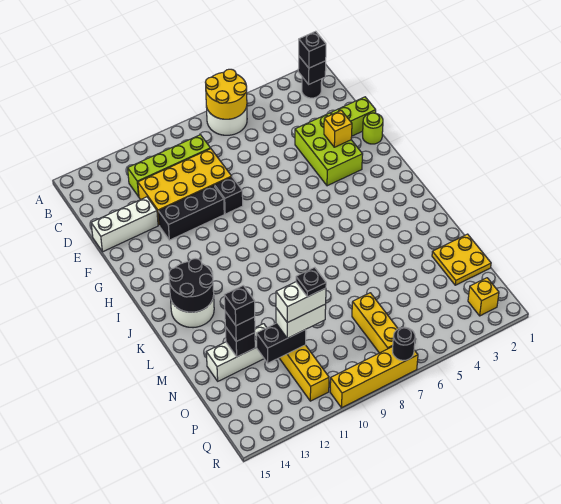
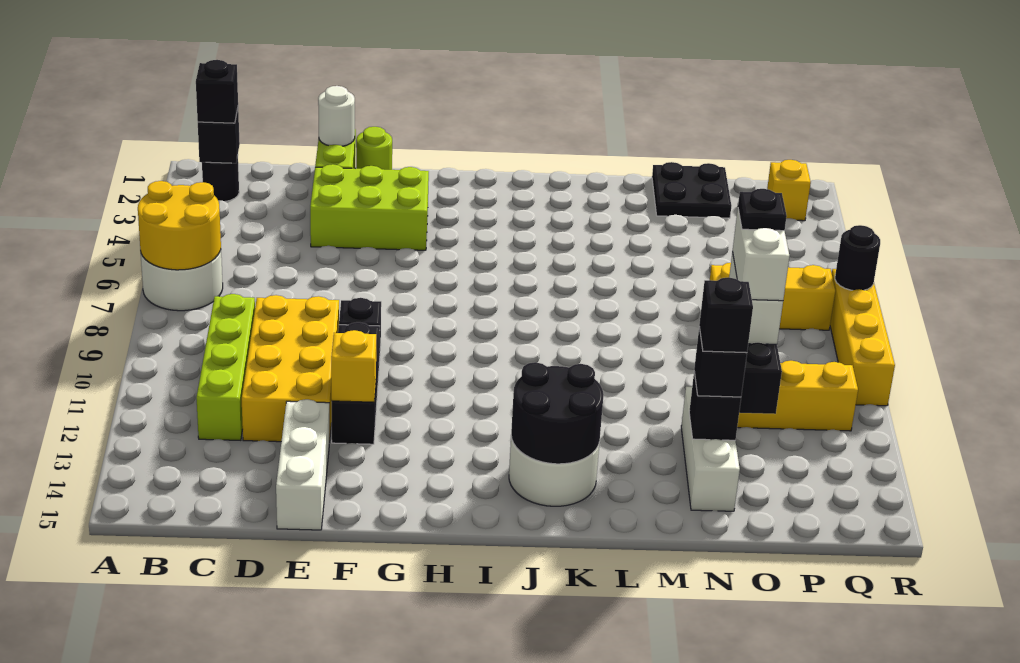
none -> white 1x1 round brick [318,86,355,146]
yellow 1x1 brick [324,110,352,147] -> yellow 1x1 brick moved to [331,330,376,402]
yellow 2x2 plate [432,234,491,285] -> black 2x2 plate [652,162,731,218]

